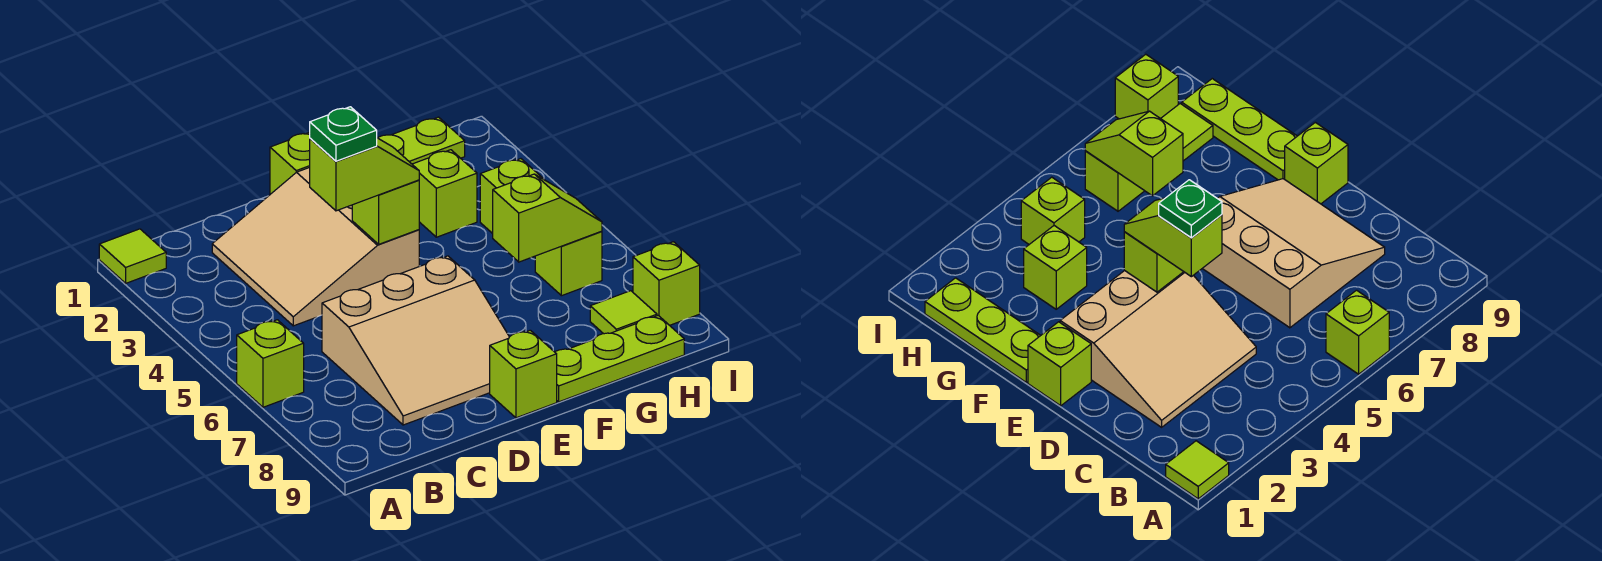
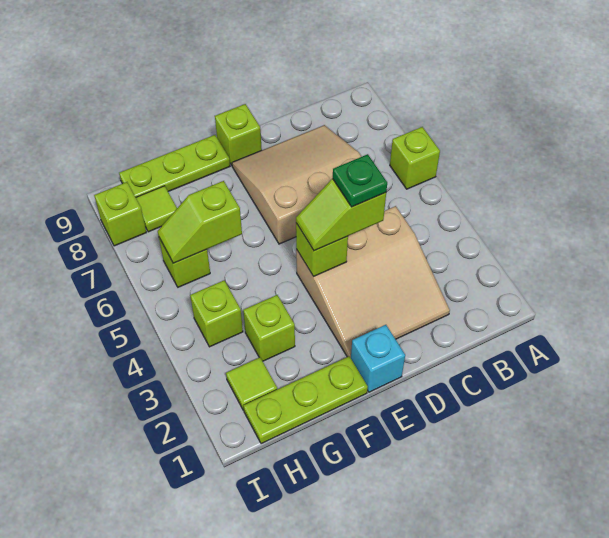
lime 1x1 tile [99,229,166,283] -> lime 1x1 tile moved to [226,357,277,410]
tan 3x3 slope [212,167,419,326] -> tan 3x3 slope turned to [296,206,450,358]
lime 1x1 brick [270,132,310,194] -> cyan 1x1 brick [351,325,405,392]

